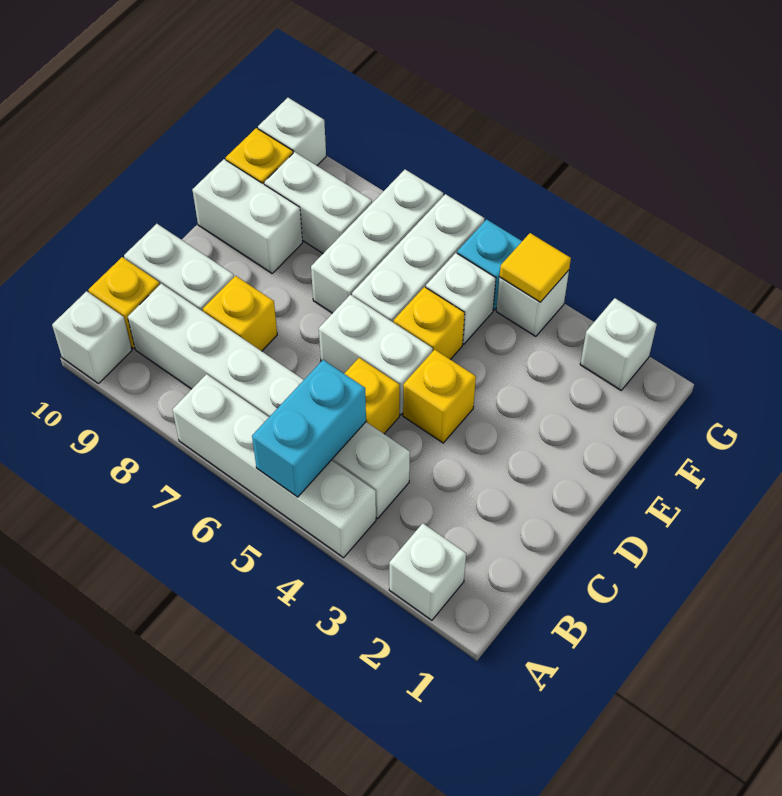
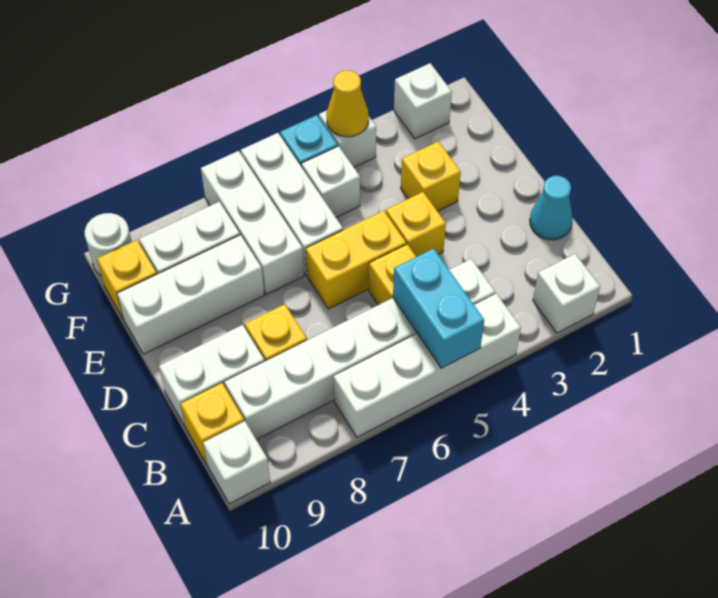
none -> cyan 1x1 cone [530,176,573,240]
white 1x2 brick [319,295,433,415] -> yellow 1x2 brick [306,211,406,309]
yellow 1x1 brick [394,287,465,359] -> yellow 1x1 brick moved to [401,141,461,211]
white 1x2 brick [192,159,303,273] -> white 1x3 brick [117,235,264,354]
yellow 1x1 tile [500,233,571,302] -> yellow 1x1 cone [326,70,369,137]
white 1x1 brick [258,98,326,165] -> white 1x1 round brick [85,213,132,275]

